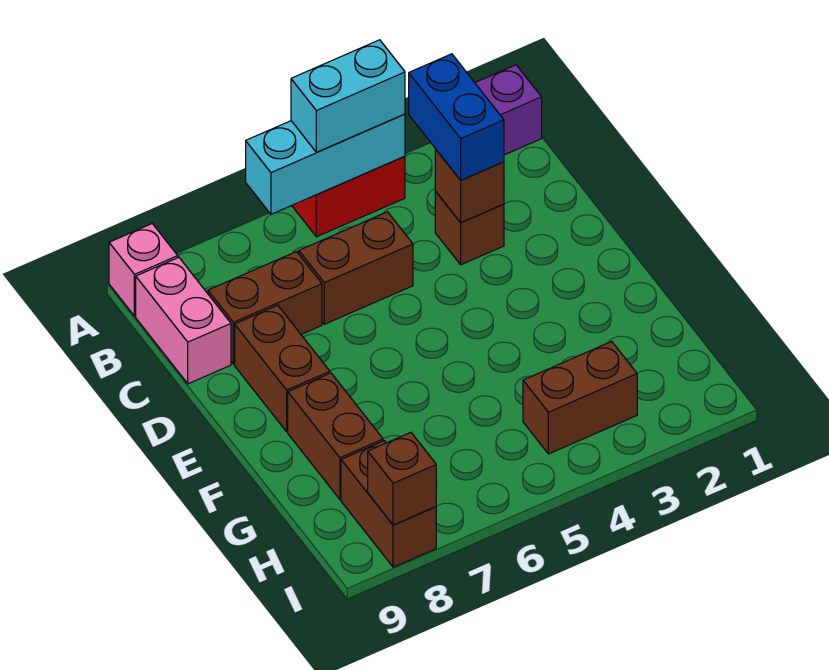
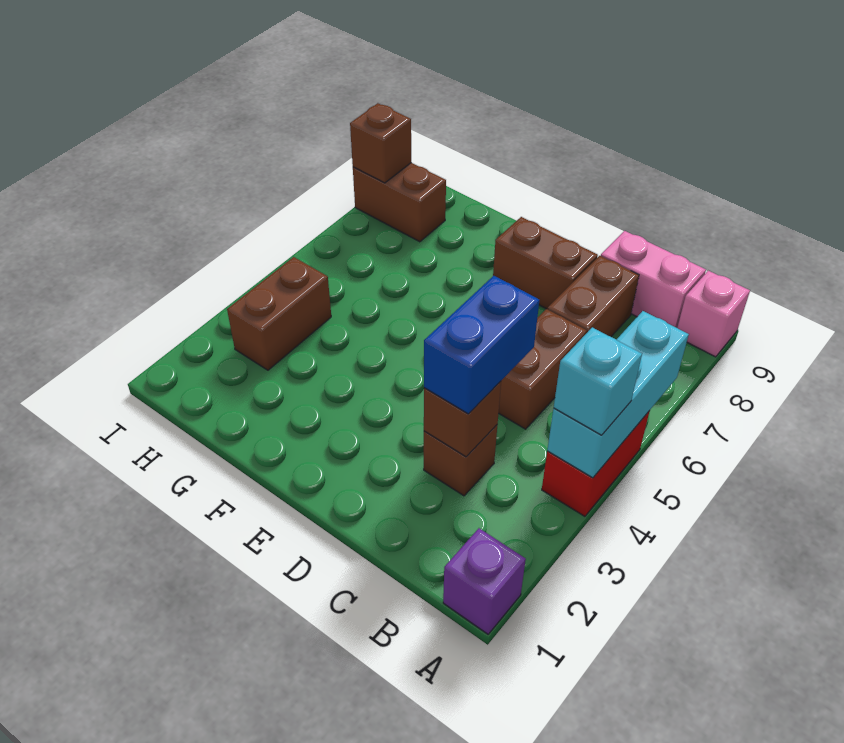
cyan 1x2 brick [291,40,405,152] -> cyan 1x1 brick [554,327,642,435]
blue 1x2 brick [409,54,504,180] -> blue 1x2 brick turned to [424,276,539,414]
brown 1x2 brick [288,373,383,499] -> none

